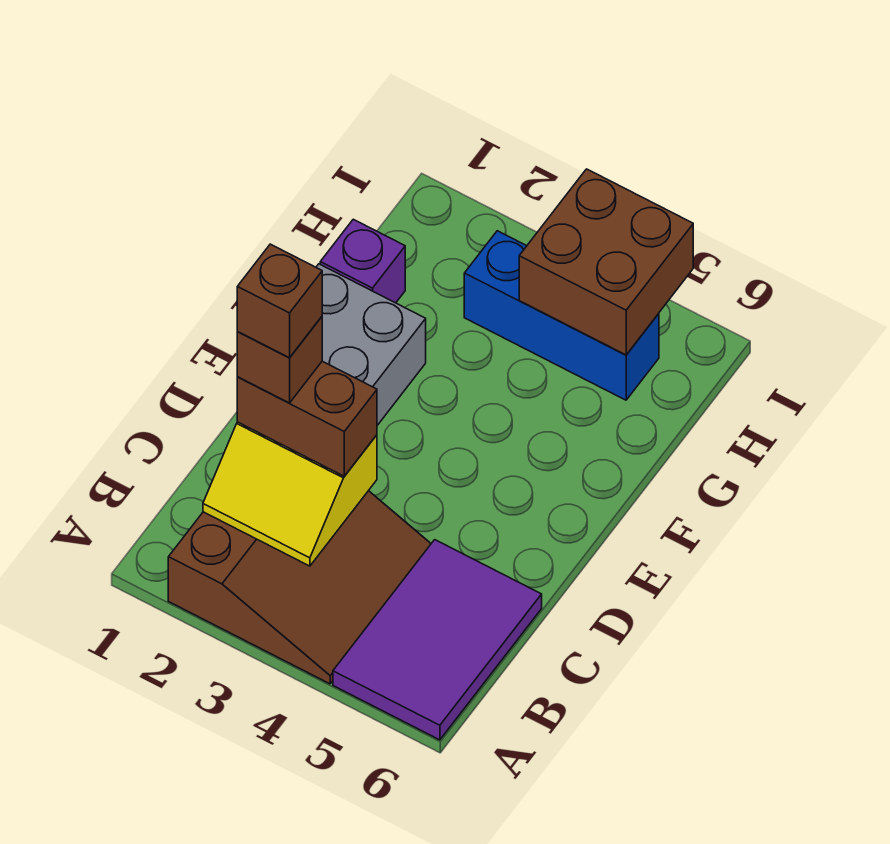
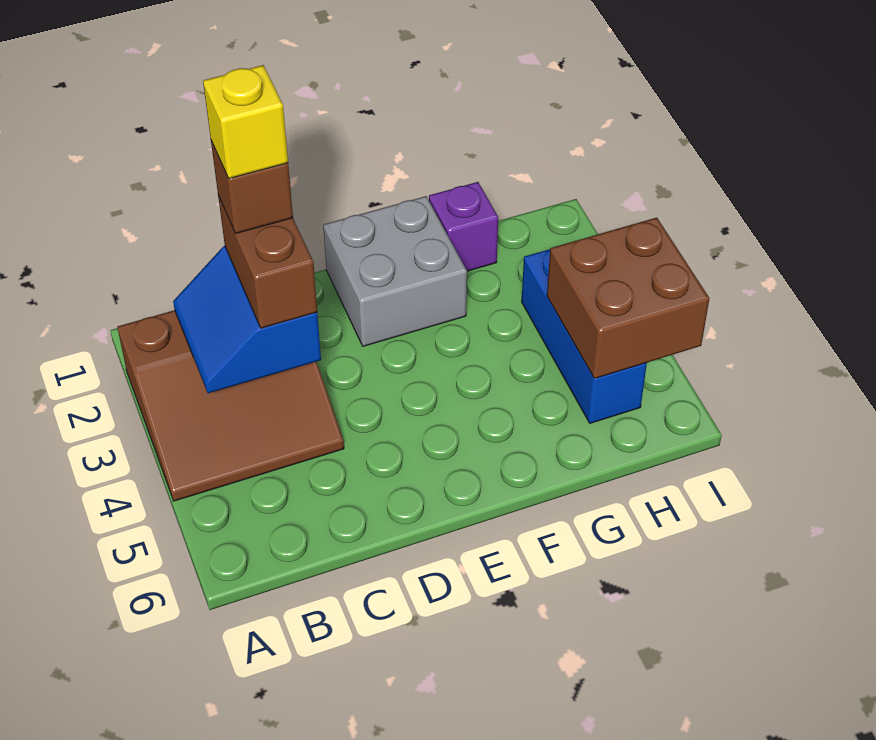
purple 2x3 tile [333,540,542,740] -> none
yellow 2x2 slope [203,422,377,566] -> blue 2x2 slope [173,246,321,393]
brown 1x1 brick [237,244,322,358] -> yellow 1x1 brick [203,65,288,179]

